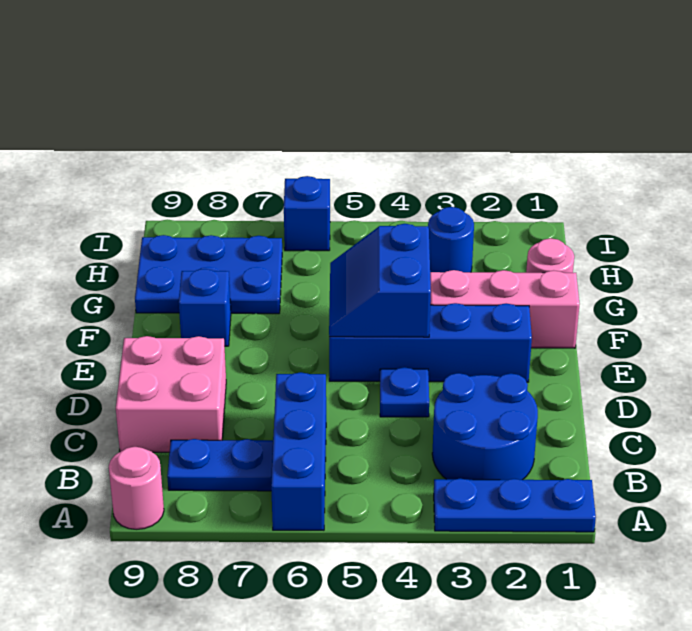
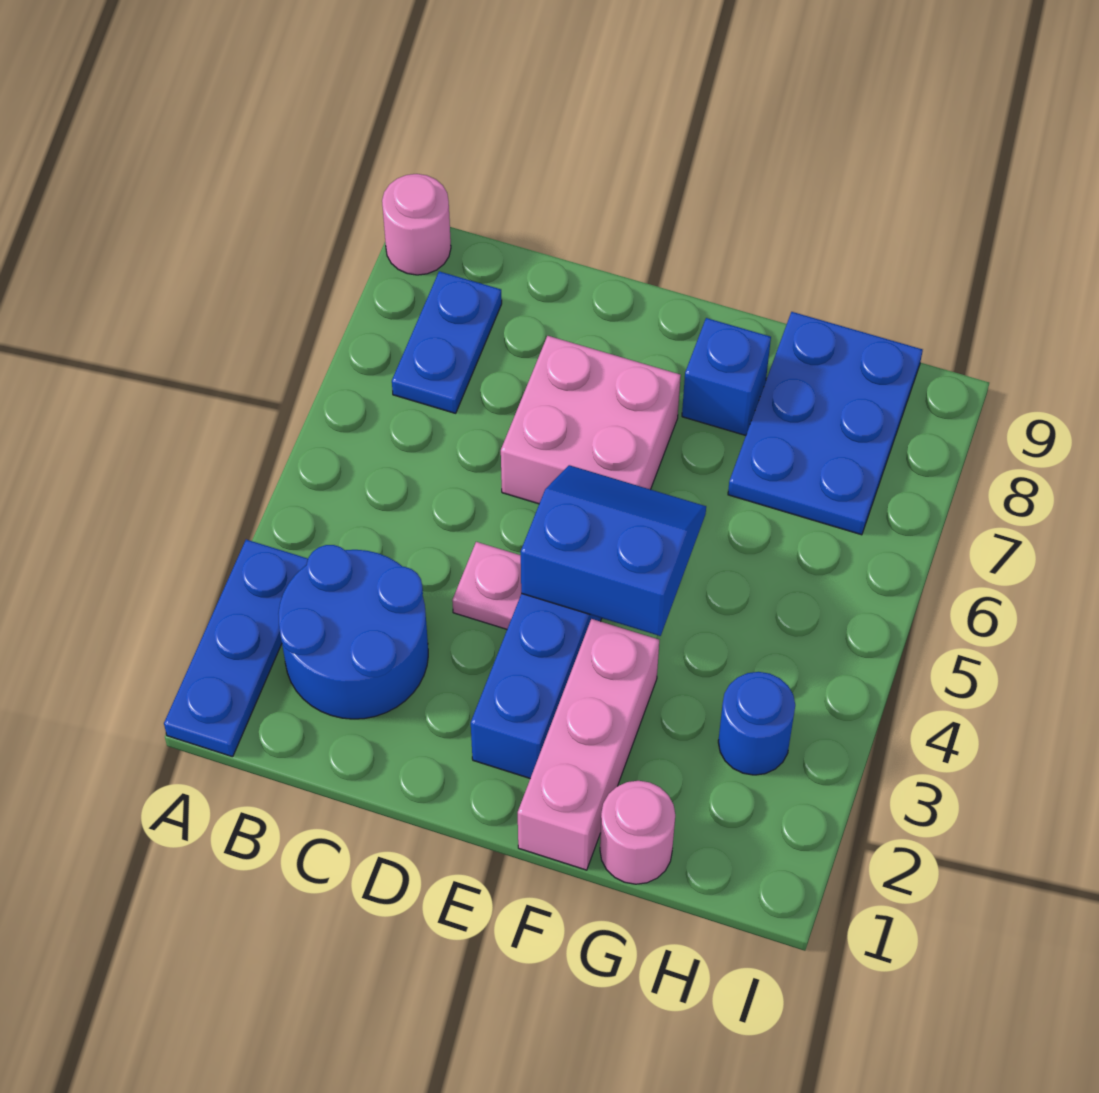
blue 1x3 brick [271,372,326,530] -> none
pink 2x2 brick [116,336,226,452] -> pink 2x2 brick moved to [501,336,681,504]
blue 1x1 plate [380,367,429,417] -> pink 1x1 plate [452,542,521,629]
blue 1x1 brick [284,176,330,251] -> none

